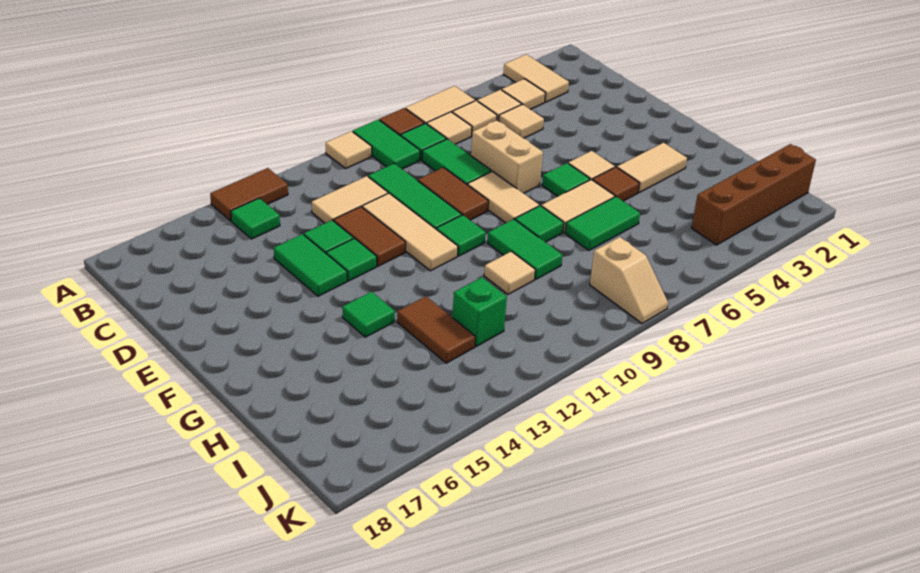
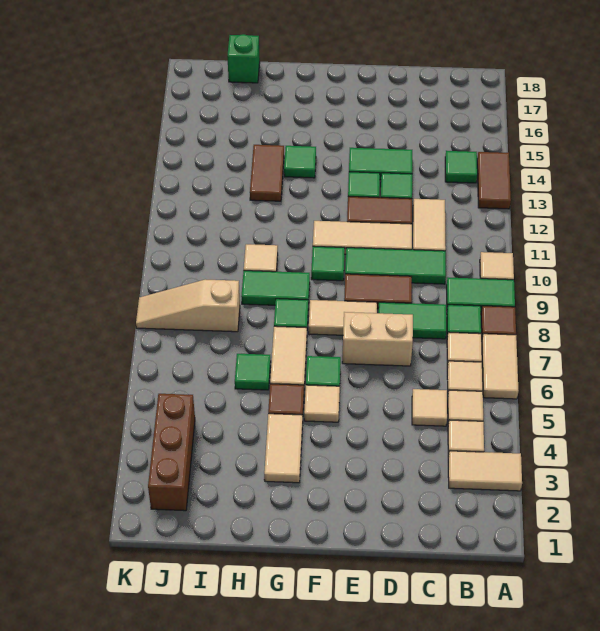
green 1x2 tile [565,197,640,250] -> green 1x1 tile [235,354,271,390]
brown 1x2 tile [397,296,475,363] -> brown 1x2 tile turned to [250,145,284,201]
green 1x1 brick [452,277,507,347] -> green 1x1 brick moved to [227,34,260,83]
brown 1x4 brick [692,144,816,245] -> brown 1x3 brick [148,394,195,511]
tan 1x2 slope [590,237,668,323] -> tan 1x3 slope [136,279,240,332]

